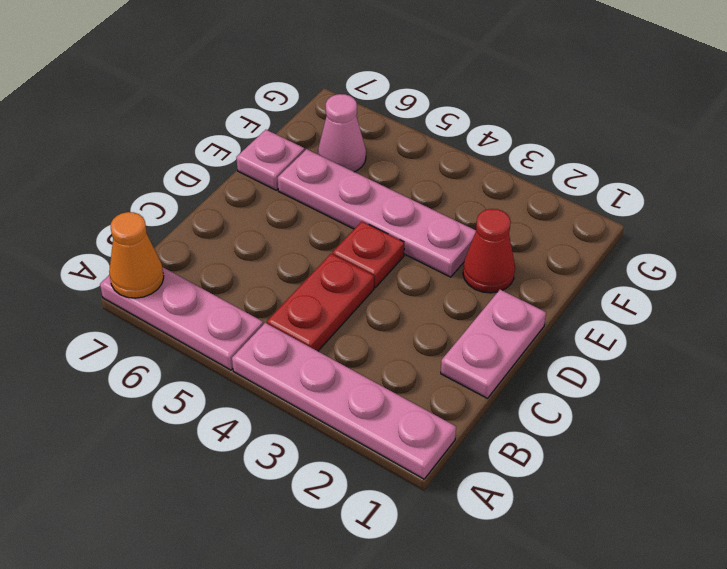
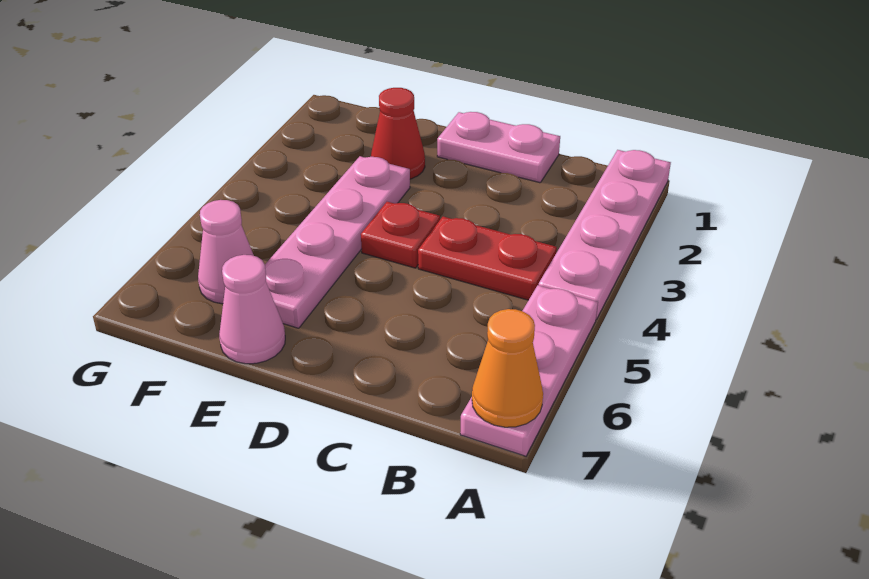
pink 1x1 plate [236,130,305,190] -> pink 1x1 cone [219,255,285,364]

